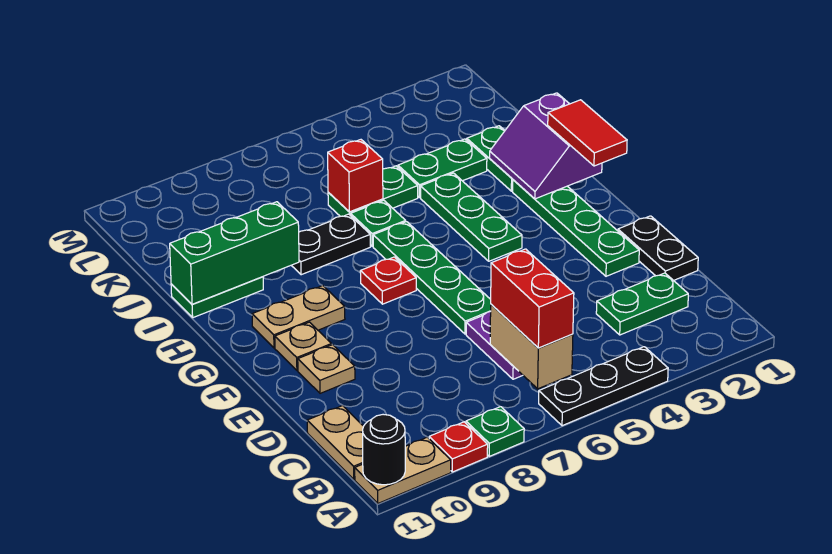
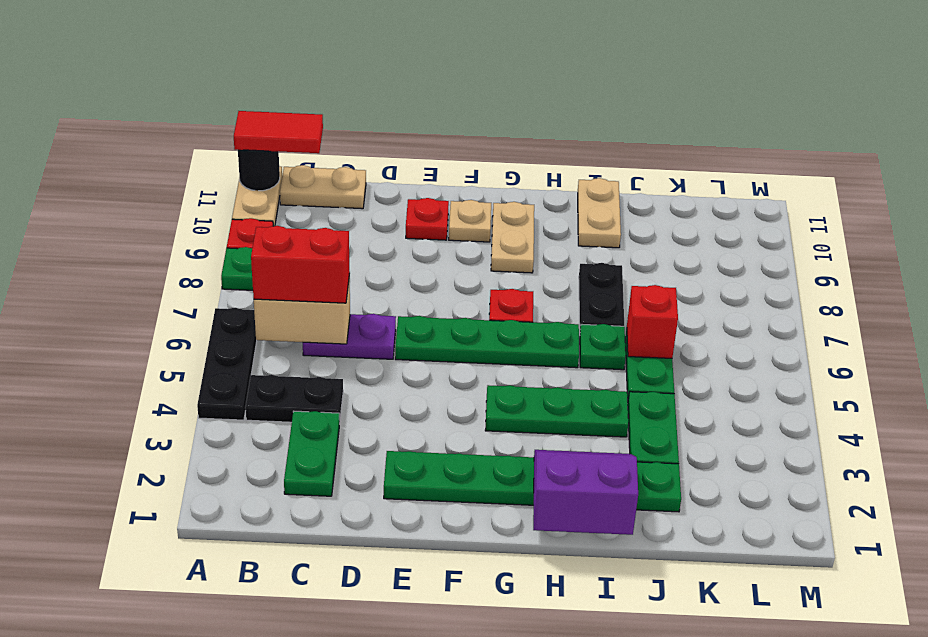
black 1x2 plate [618,216,698,281] -> black 1x2 plate moved to [245,375,343,424]
tan 1x1 plate [298,345,355,393] -> red 1x1 plate [406,198,449,240]
red 1x2 tile [548,100,627,166] -> red 1x2 tile moved to [234,111,323,153]
green 1x3 brick [170,202,299,304] -> none
green 1x2 plate [171,277,263,318] -> tan 1x2 plate [578,178,621,248]

